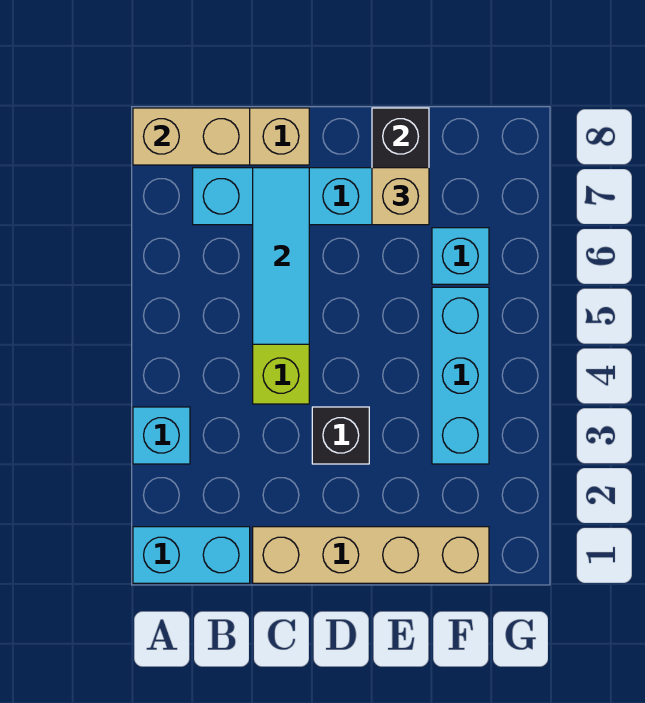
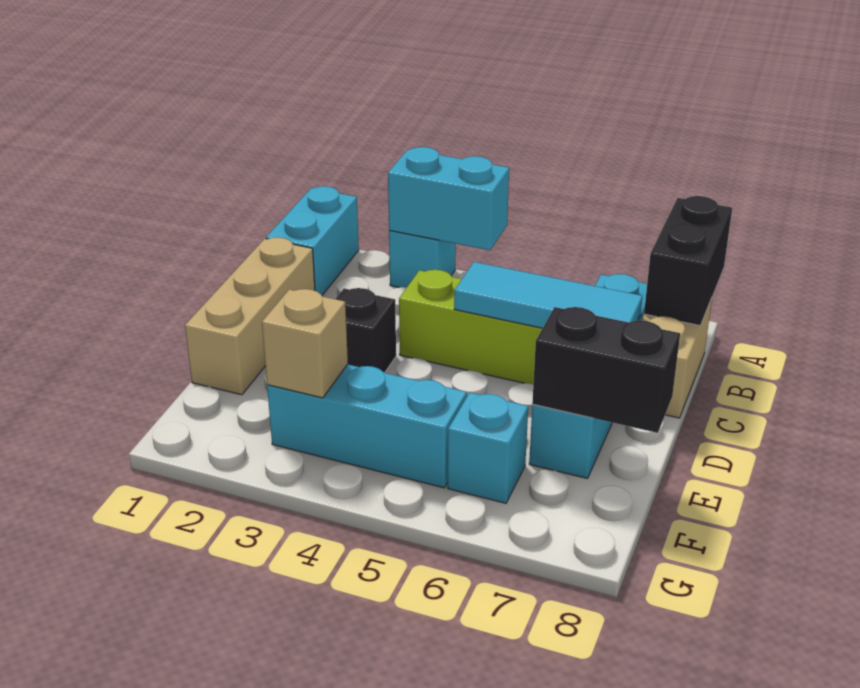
none -> cyan 1x2 brick [388,147,509,250]
tan 1x2 brick [133,108,250,165] -> black 1x2 brick [644,196,732,326]
tan 1x4 brick [253,527,489,583] -> tan 1x3 brick [185,237,315,395]
tan 1x1 brick [372,168,429,225] -> tan 1x1 brick moved to [262,289,348,398]

